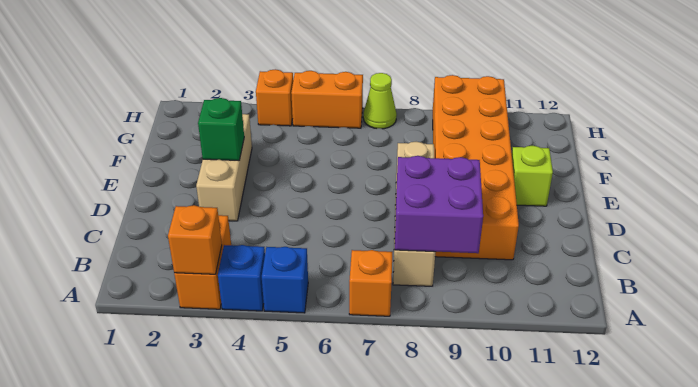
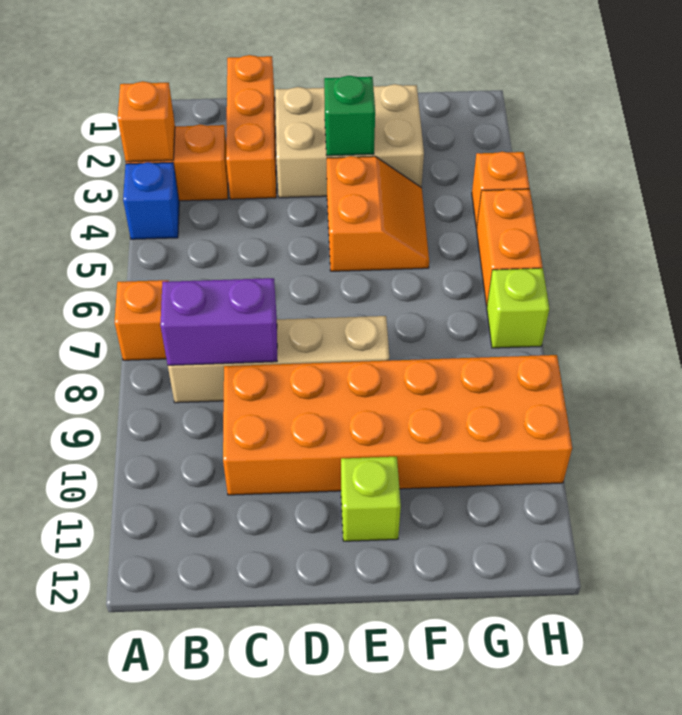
blue 1x1 brick [262,247,308,313] -> none
purple 2x2 brick [395,156,483,253] -> purple 1x2 brick [160,278,277,365]
none -> orange 1x3 brick [226,55,276,199]
tan 1x3 brick [196,114,252,221] -> tan 2x3 brick [275,84,424,198]
none -> orange 2x2 slope [327,156,429,271]
lime 1x1 cone [363,73,397,129] -> lime 1x1 brick [487,268,549,348]

